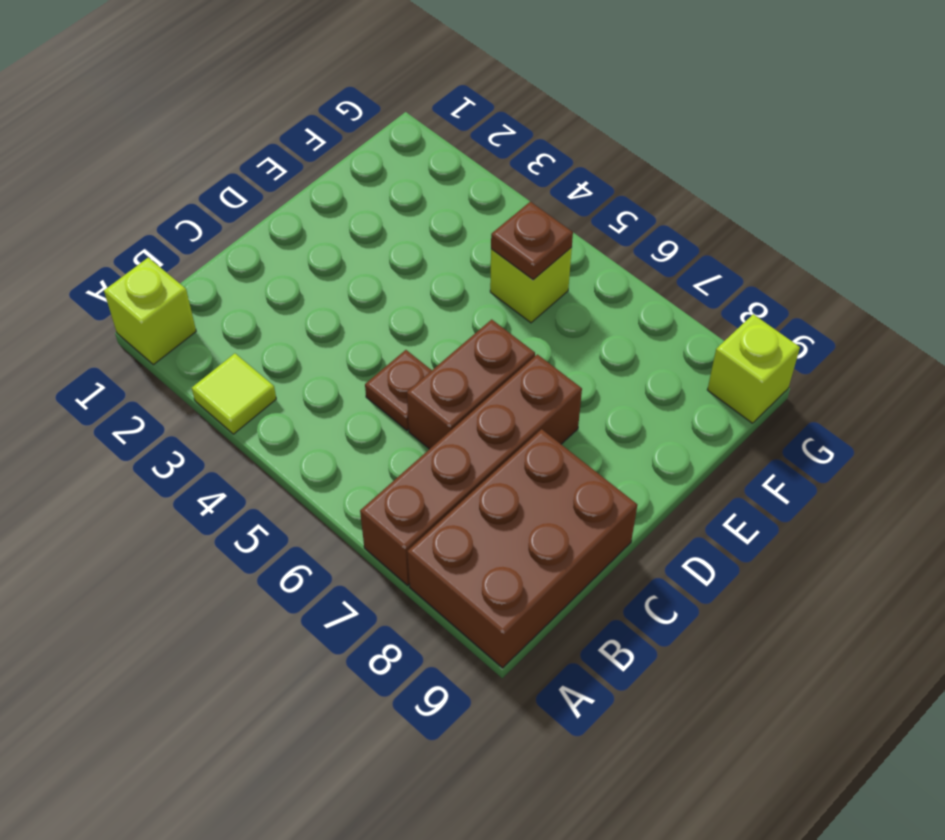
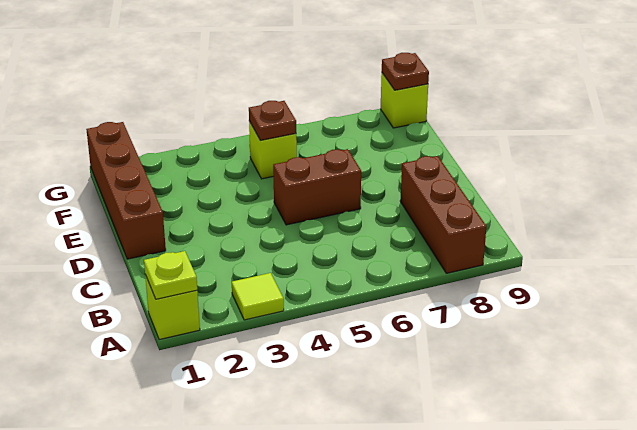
none -> lime 1x1 plate [144,251,197,299]
brown 1x4 brick [360,354,582,585] -> brown 1x4 brick moved to [86,122,166,259]
brown 2x3 brick [407,429,637,668] -> brown 1x3 brick [400,156,486,273]
brown 1x1 plate [365,350,432,430] -> brown 1x1 plate moved to [382,53,429,90]
brown 1x2 brick [407,319,535,449] -> brown 1x2 brick turned to [273,149,361,225]

